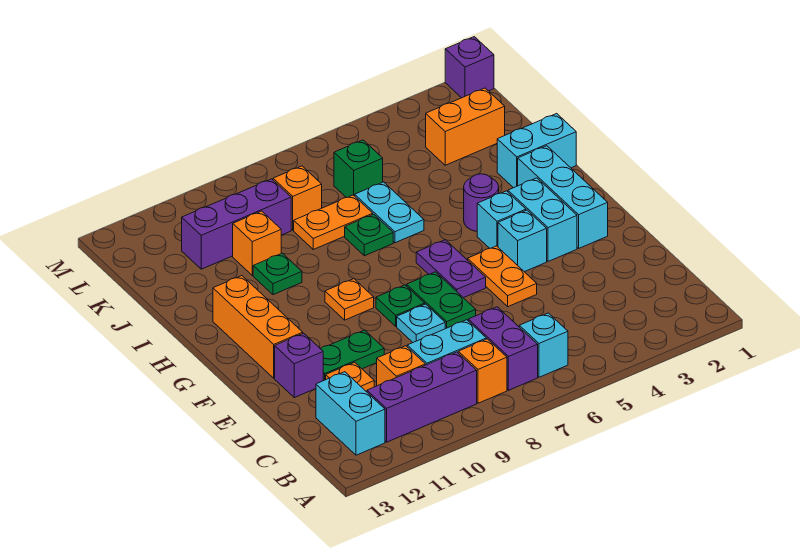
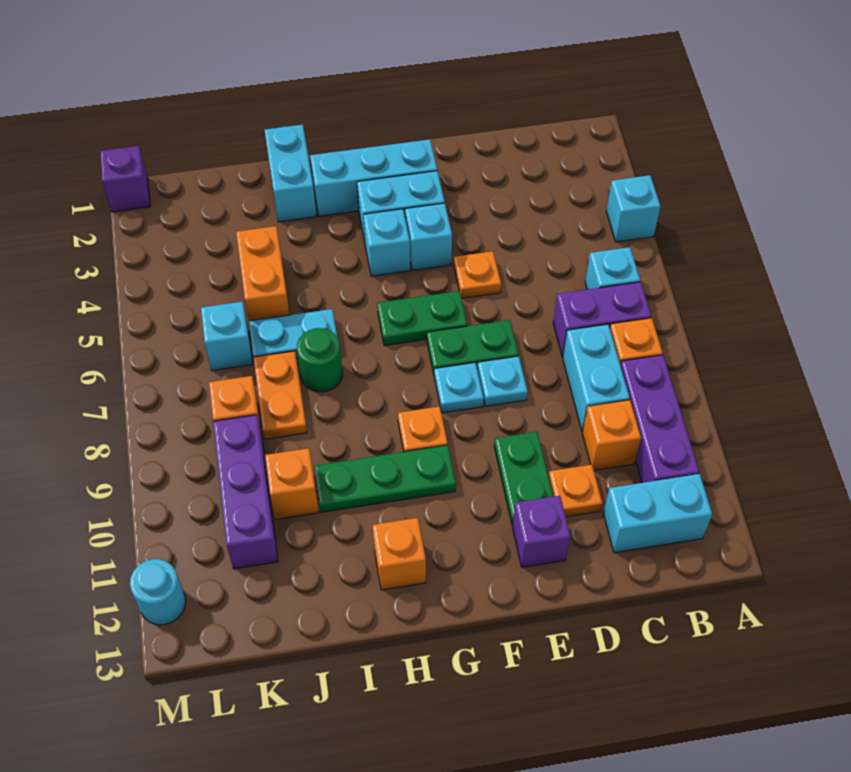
none -> cyan 1x1 brick [606,175,661,242]
orange 1x2 plate [468,246,537,307] -> orange 1x1 plate [454,251,501,298]
purple 1x2 plate [416,240,486,298] -> green 1x2 plate [377,291,467,346]
green 1x1 plate [376,285,425,326] -> cyan 1x1 plate [434,363,484,413]
orange 1x3 brick [213,276,303,378] -> orange 1x1 brick [373,518,426,590]
purple 1x1 round brick [464,174,499,231] -> none
green 1x1 plate [345,214,393,256] -> green 1x1 round brick [297,328,342,392]
green 1x1 plate [253,253,302,295] -> green 1x3 plate [314,445,456,512]
orange 1x2 brick [426,88,505,165] -> orange 1x2 brick moved to [236,226,290,321]
green 1x1 brick [334,140,383,198] -> cyan 1x1 brick [201,302,253,370]
none -> cyan 1x1 round brick [130,559,186,625]

